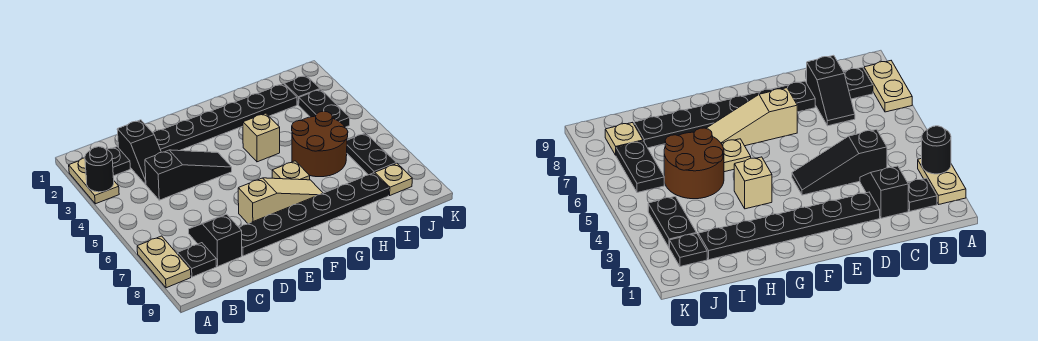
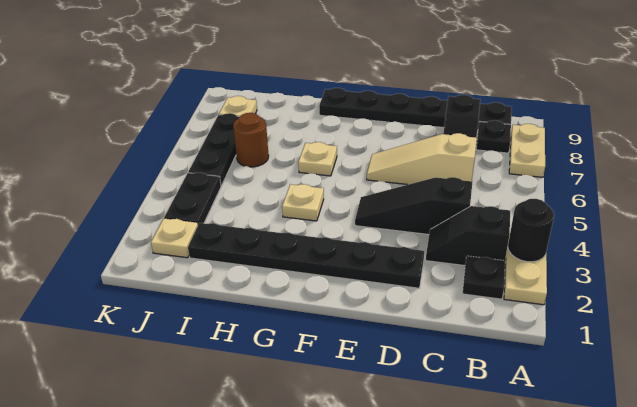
black 1x2 slope [117,120,161,184] -> black 1x2 slope turned to [426,206,510,266]
black 1x6 plate [239,173,389,256] -> black 1x6 plate moved to [319,88,512,131]
tan 1x3 slope [238,178,323,224] -> tan 1x3 slope moved to [367,133,477,185]
tan 1x1 brick [243,113,280,162] -> tan 1x1 plate [282,184,324,221]
brown 2x2 round brick [292,111,348,177] -> brown 1x1 round brick [233,113,269,167]
black 1x1 plate [284,75,320,105] -> tan 1x1 plate [151,218,198,258]
black 1x2 plate [347,133,396,175] -> black 1x3 plate [188,113,239,186]

